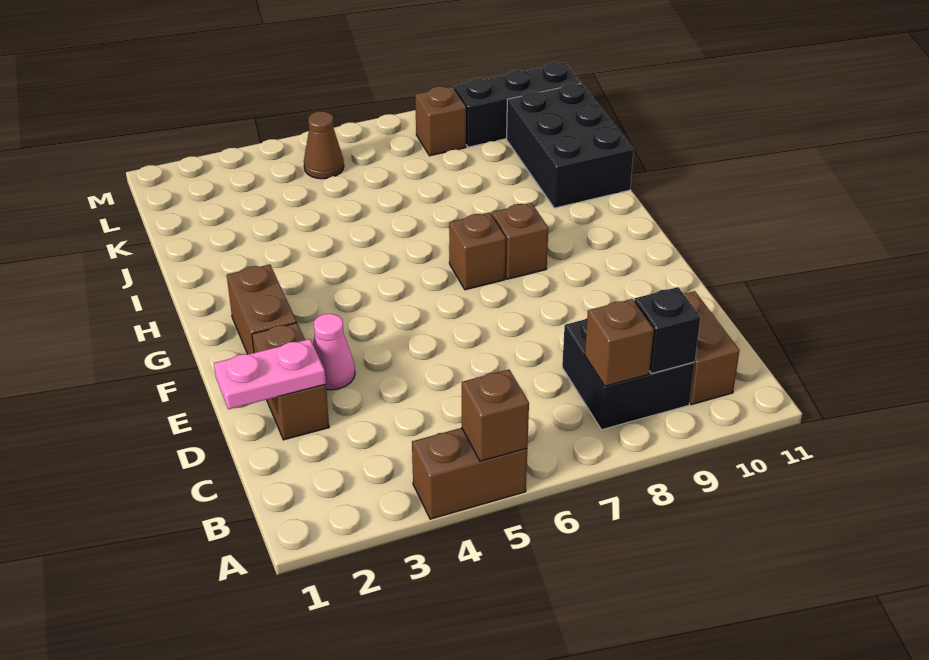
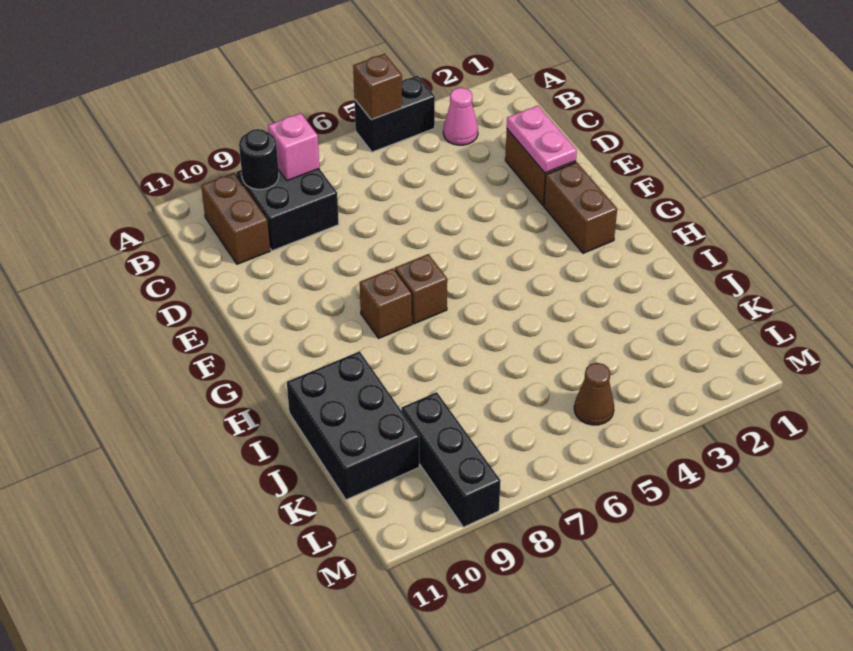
brown 1x2 brick [412,428,527,519] -> black 1x2 brick [354,76,435,152]
brown 1x1 brick [585,299,654,386] -> pink 1x1 brick [268,113,320,181]
black 1x1 brick [634,287,701,374] -> black 1x1 round brick [239,129,279,189]
pink 1x2 plate [214,339,326,409] -> pink 1x2 plate turned to [507,106,577,173]
pink 1x1 cone [313,314,355,390] -> pink 1x1 cone moved to [443,88,478,145]
brown 1x1 brick [415,86,466,156] -> none
black 1x3 brick [454,62,581,147] -> black 1x3 brick turned to [401,392,501,527]

